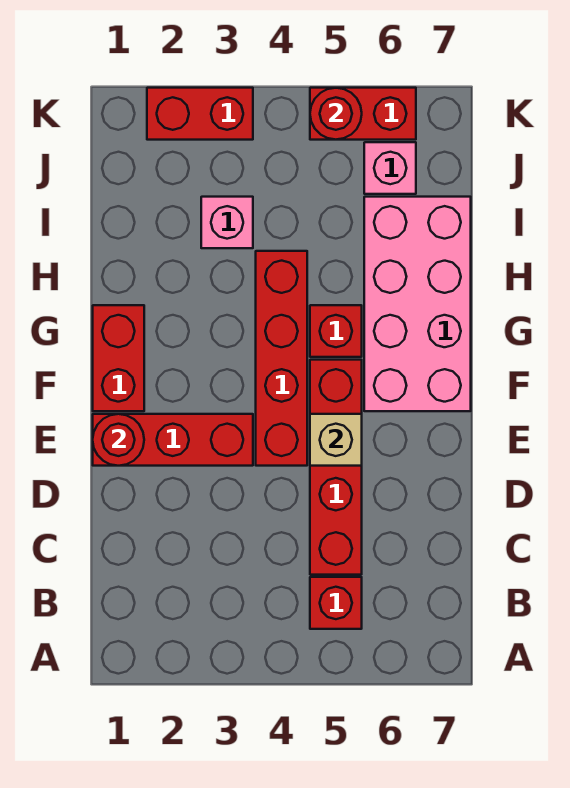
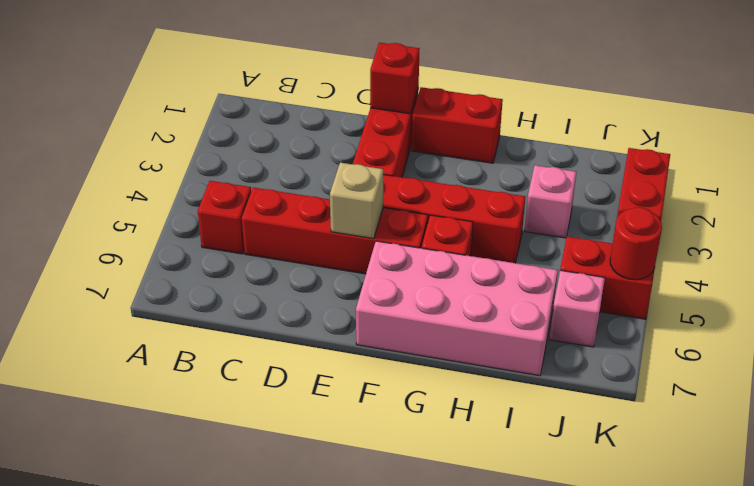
red 1x1 round brick [93,414,144,466] -> red 1x1 brick [370,42,420,114]
red 1x2 brick [310,88,416,140] -> red 1x2 brick turned to [560,236,655,319]

